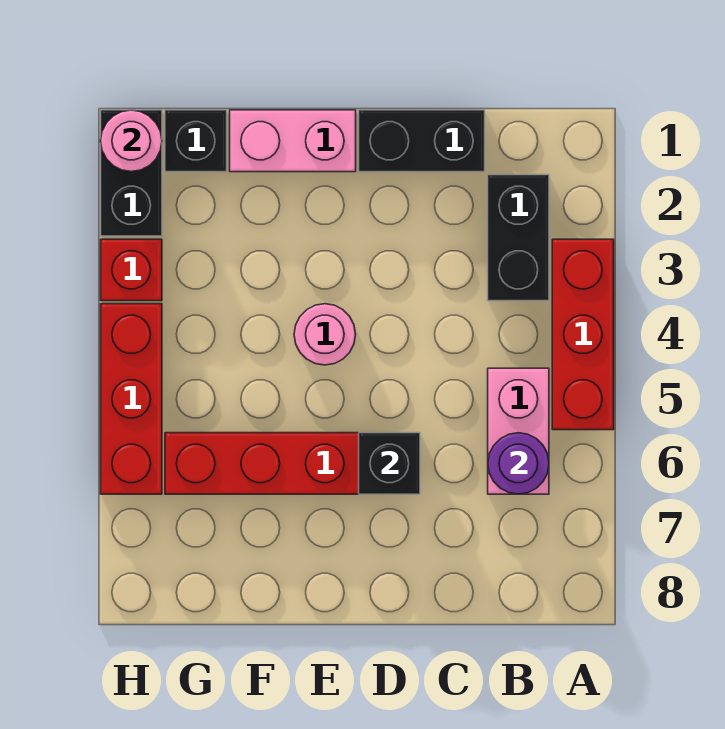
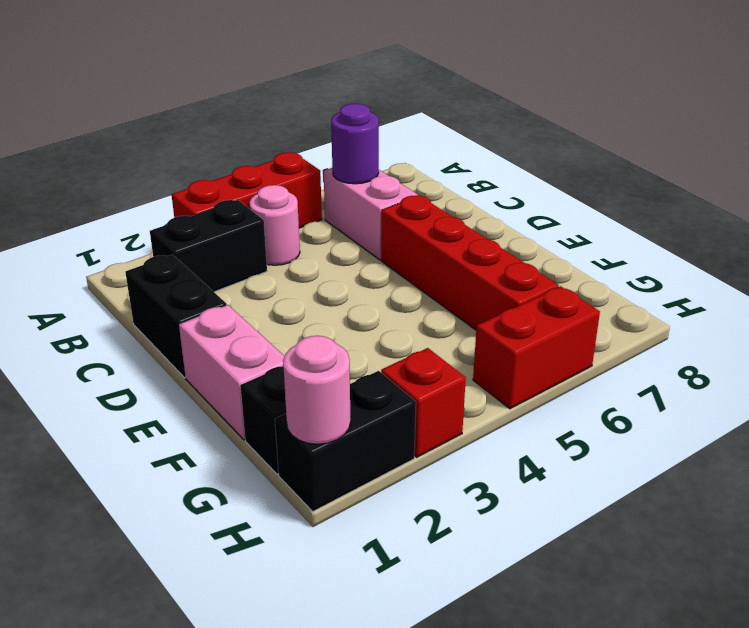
pink 1x2 brick [488,368,549,494] -> pink 1x2 brick turned to [324,168,418,260]
black 1x1 brick [359,433,420,494] -> none
pink 1x1 round brick [294,304,356,365] -> pink 1x1 round brick moved to [250,185,300,265]
red 1x3 brick [101,304,162,494] -> red 1x2 brick [473,286,600,409]

